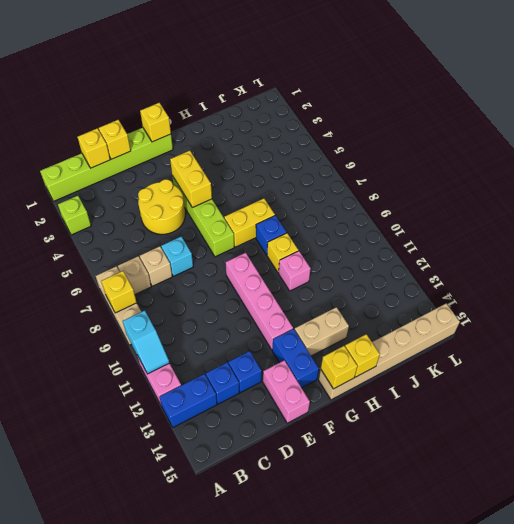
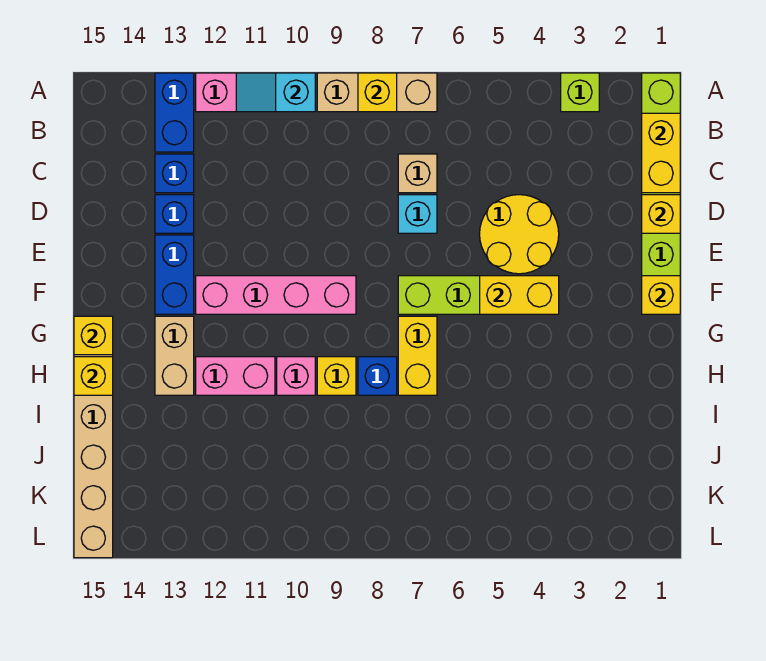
tan 1x1 brick [118,256,151,294] -> none
yellow 1x1 brick [78,128,110,168] -> yellow 1x2 brick [642,113,680,193]
pink 1x2 brick [263,360,310,423] -> pink 1x2 brick moved to [196,357,275,395]
blue 1x2 brick [272,329,319,388] -> blue 1x2 brick turned to [155,235,194,314]

